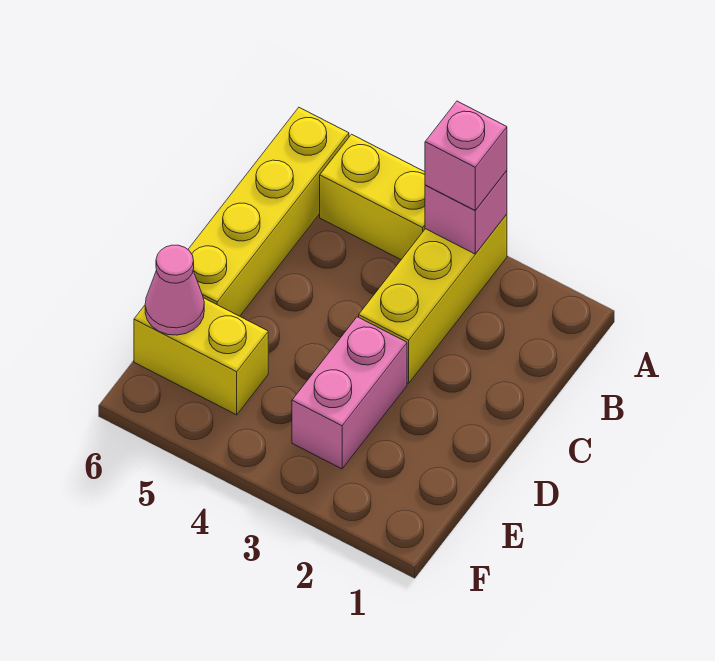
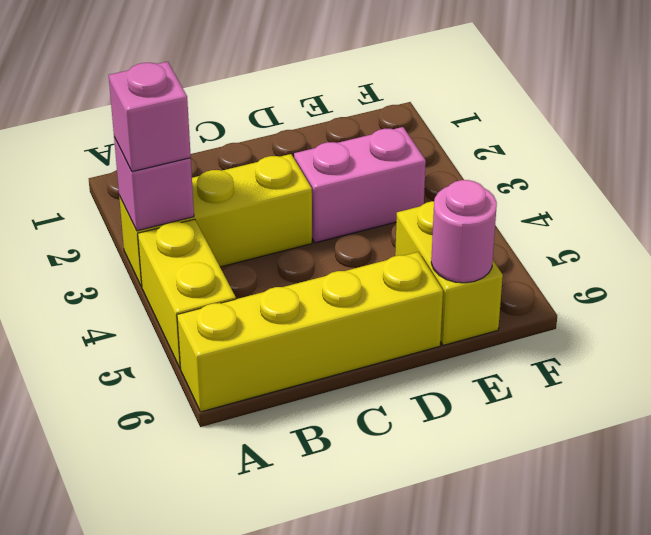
pink 1x1 cone [145,245,204,335] -> pink 1x1 round brick [431,180,497,283]

